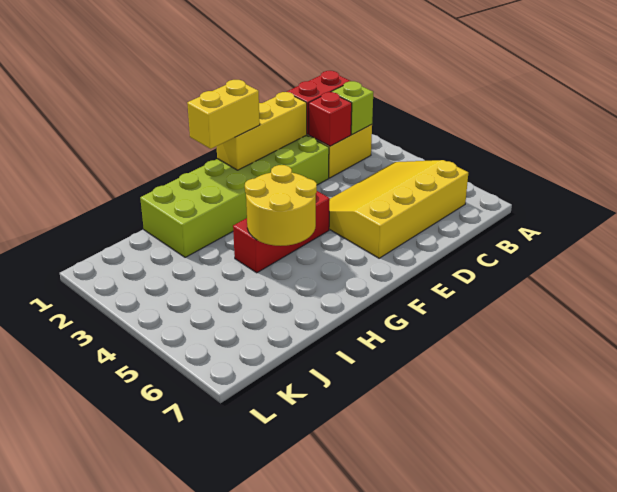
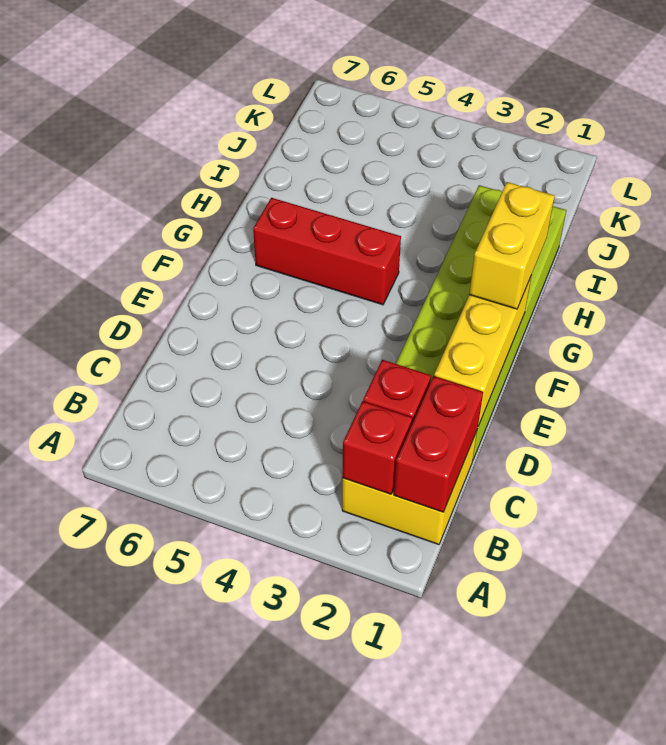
lime 1x1 brick [332,81,373,135] -> red 1x1 brick [343,401,412,494]
yellow 3x4 slope [329,160,468,258] -> none
red 1x3 brick [233,191,330,273] -> red 1x3 brick turned to [253,198,401,305]
yellow 2x2 round brick [245,165,317,246] -> none

